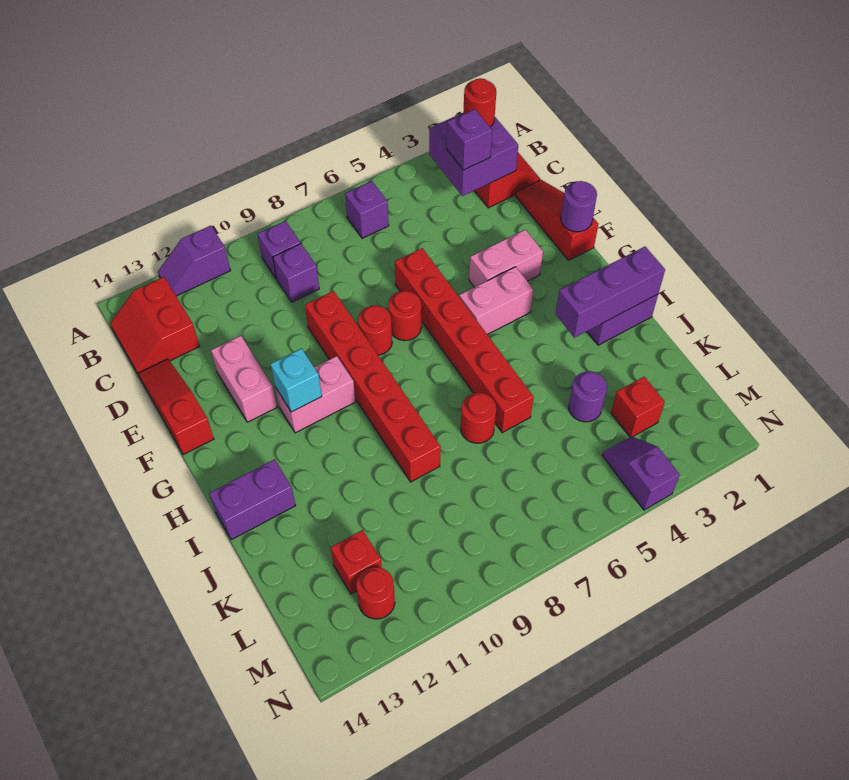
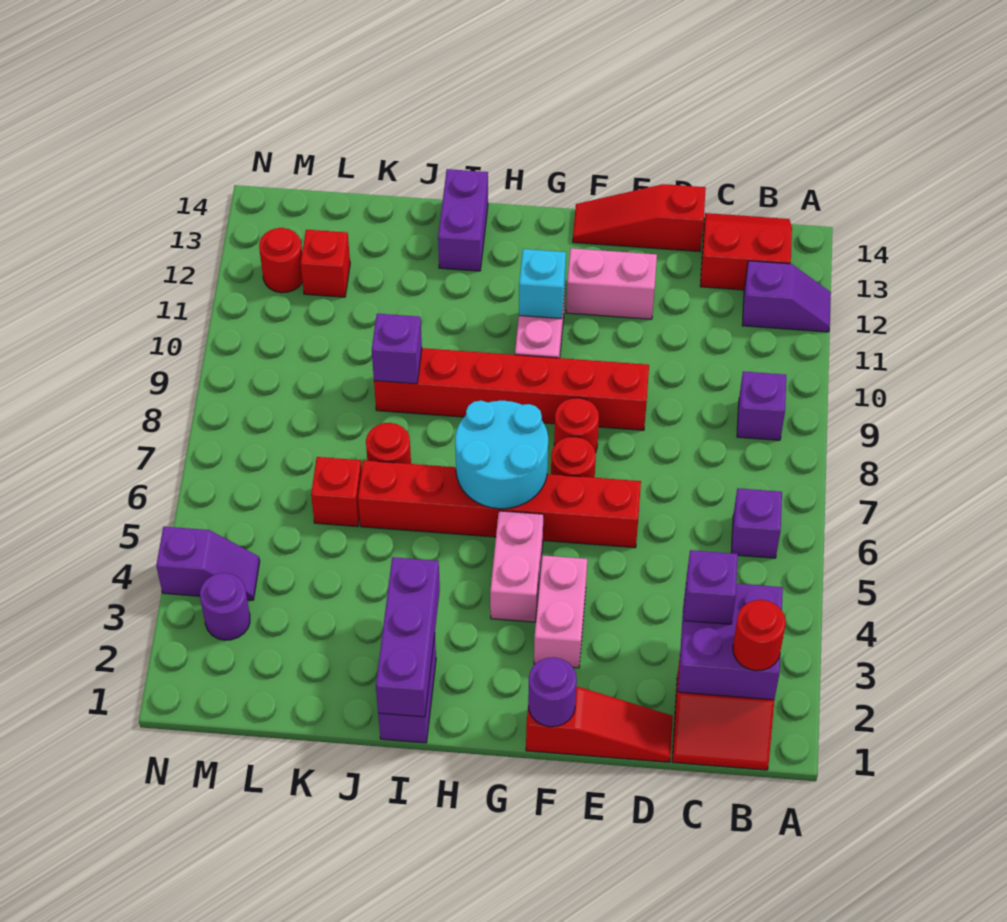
purple 1x2 slope [158,226,230,296] -> purple 1x2 slope turned to [742,261,831,332]
purple 1x1 brick [273,244,319,302] -> purple 1x1 brick moved to [372,314,422,384]
red 1x3 slope [138,359,214,455] -> red 1x3 slope turned to [573,184,706,252]
none -> cyan 2x2 round brick [455,401,548,509]
purple 1x1 round brick [568,371,607,422] -> purple 1x1 round brick moved to [200,573,250,640]
red 1x1 brick [611,377,665,437] -> red 1x1 brick moved to [311,457,362,527]

